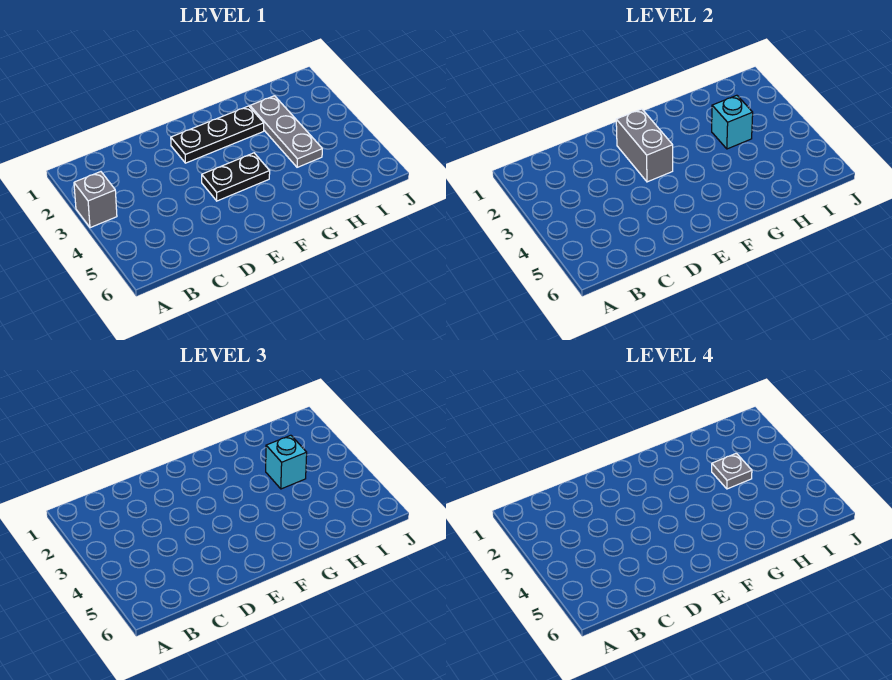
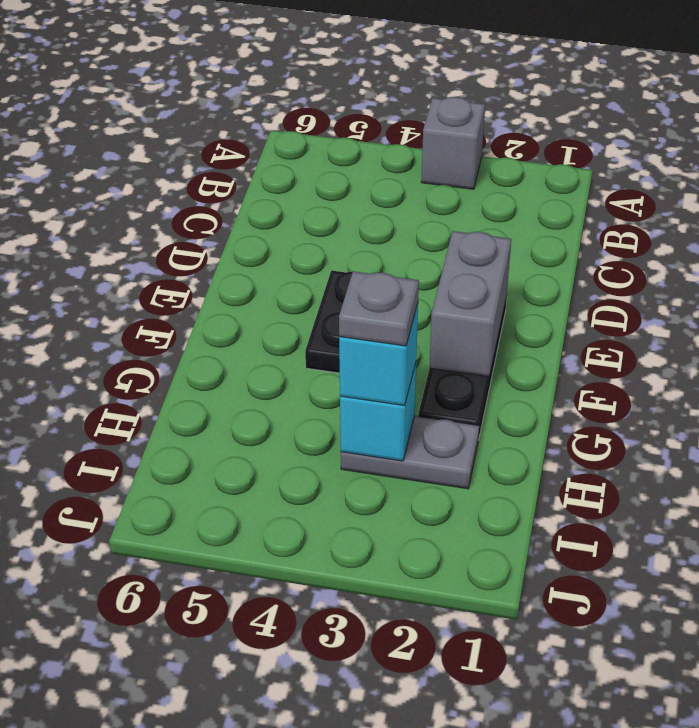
grey 1x2 brick [616,109,673,182] -> grey 1x2 brick turned to [429,231,511,377]
grey 1x3 plate [250,96,322,167] -> grey 1x2 plate [341,416,479,489]

